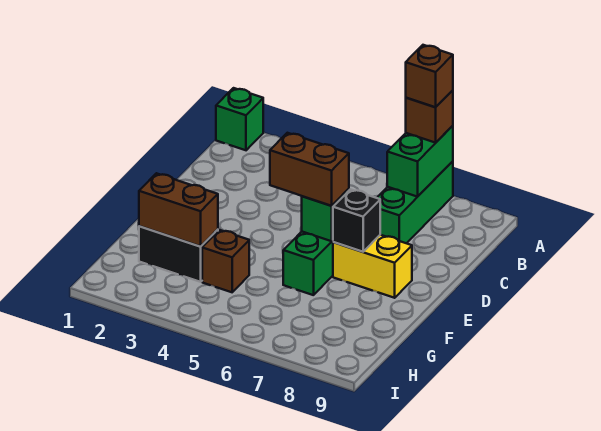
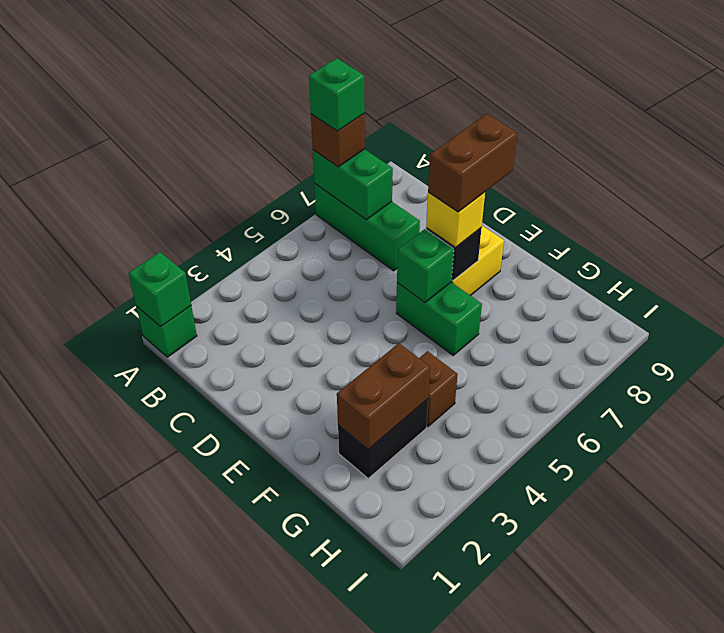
none -> green 1x1 brick [128,252,191,327]
brown 1x1 brick [406,45,453,107] -> green 1x1 brick [309,58,365,131]
brown 1x2 brick [270,133,349,206] -> brown 1x2 brick moved to [428,114,517,212]
none -> yellow 1x1 brick [426,192,485,248]

